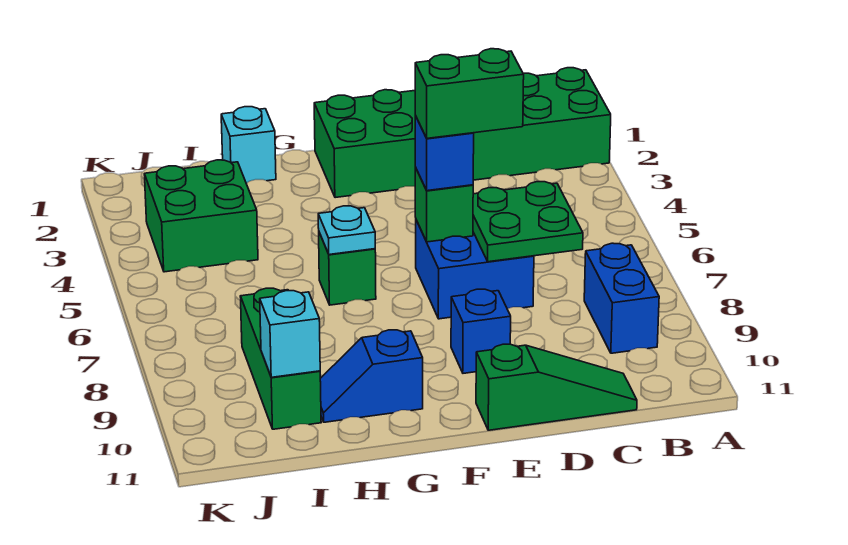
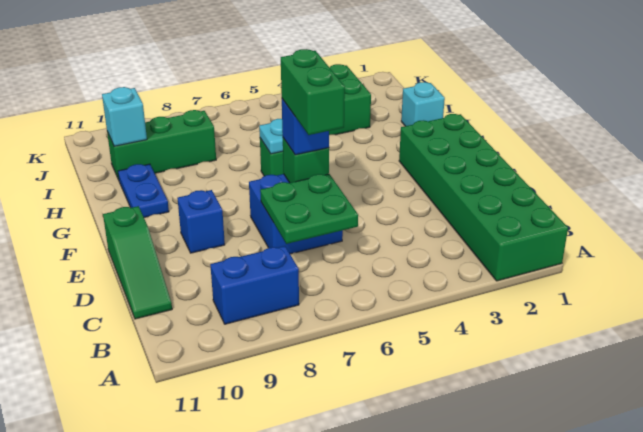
blue 1x2 slope [320,330,423,422] -> blue 1x2 plate [118,164,169,218]

